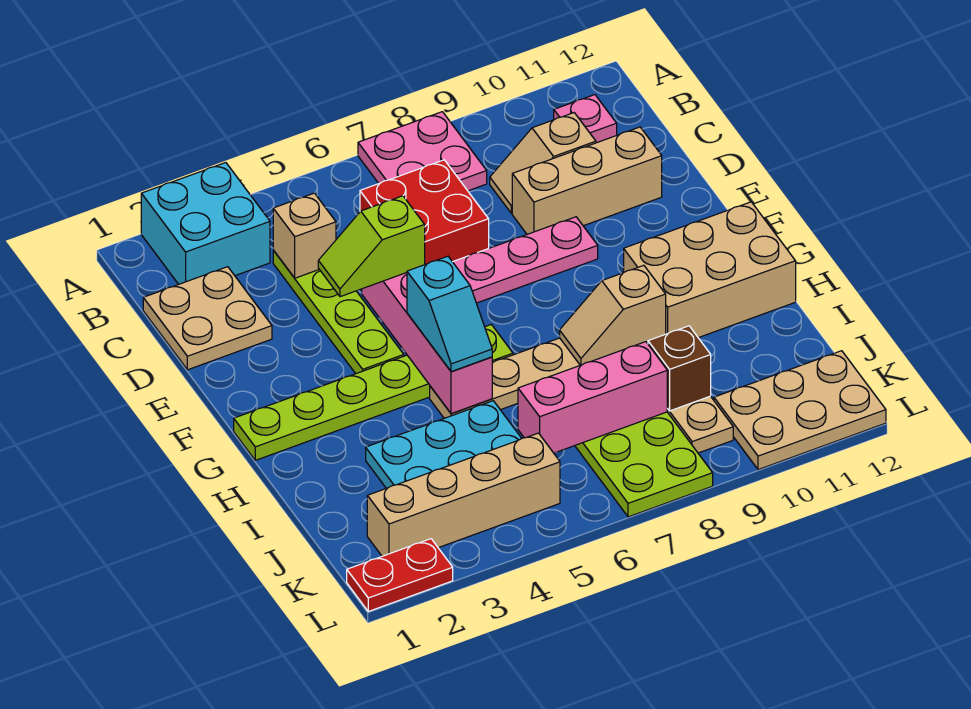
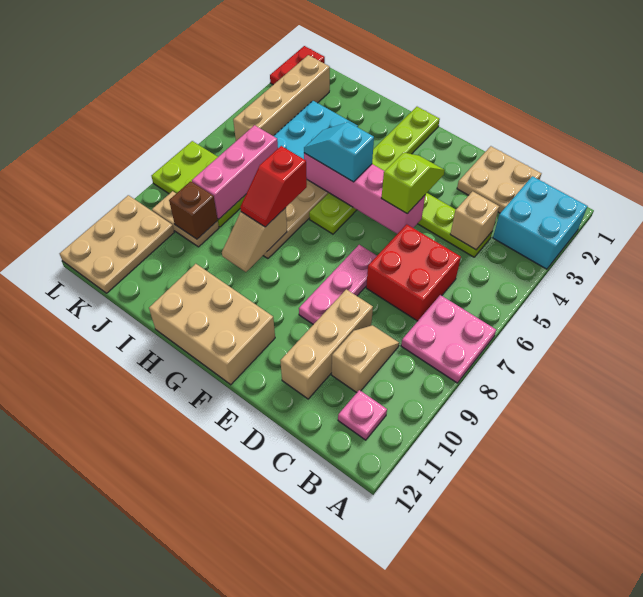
tan 2x3 brick [624,202,796,338] -> tan 2x3 brick turned to [149,264,275,385]
none -> red 1x2 slope [240,146,307,227]
tan 1x2 slope [560,265,666,365] -> tan 1x2 slope turned to [222,208,287,272]

